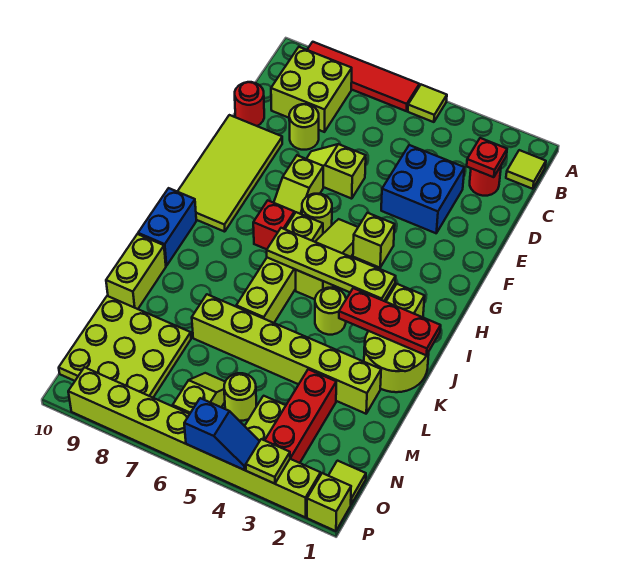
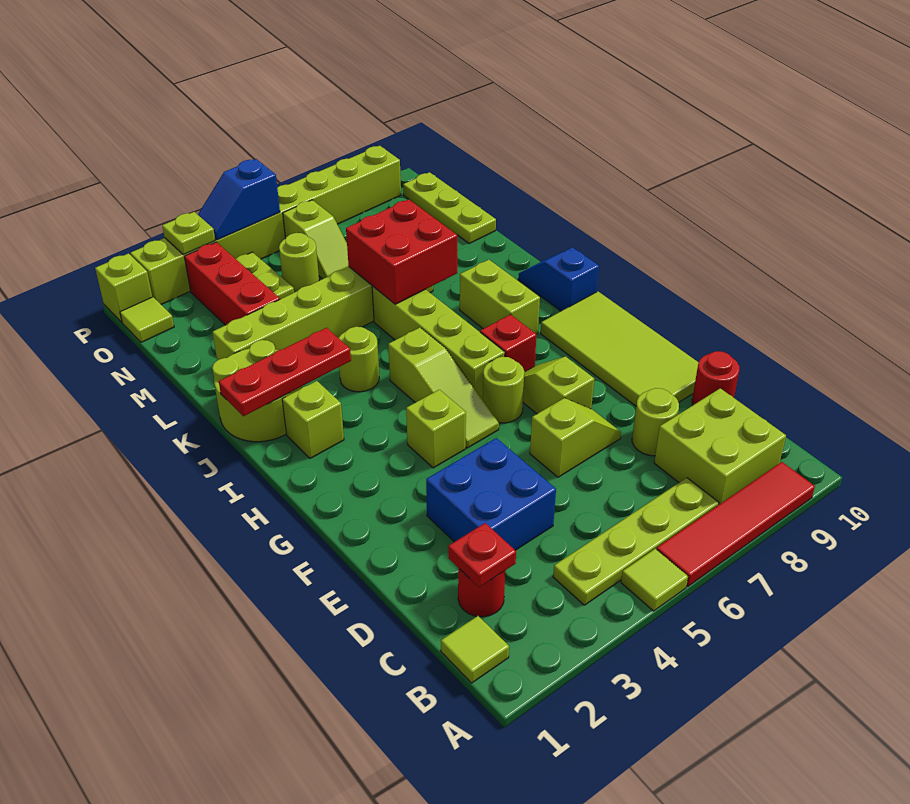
lime 1x4 plate [267,228,396,301] -> lime 1x4 plate moved to [553,478,719,605]
blue 1x2 brick [138,188,196,266] -> blue 1x2 slope [518,248,599,311]
none -> red 2x2 brick [346,199,457,304]
lime 1x2 brick [106,234,166,309] -> lime 1x2 brick moved to [460,260,540,334]
lime 3x3 plate [59,296,191,398] -> lime 1x3 plate [403,172,496,243]

